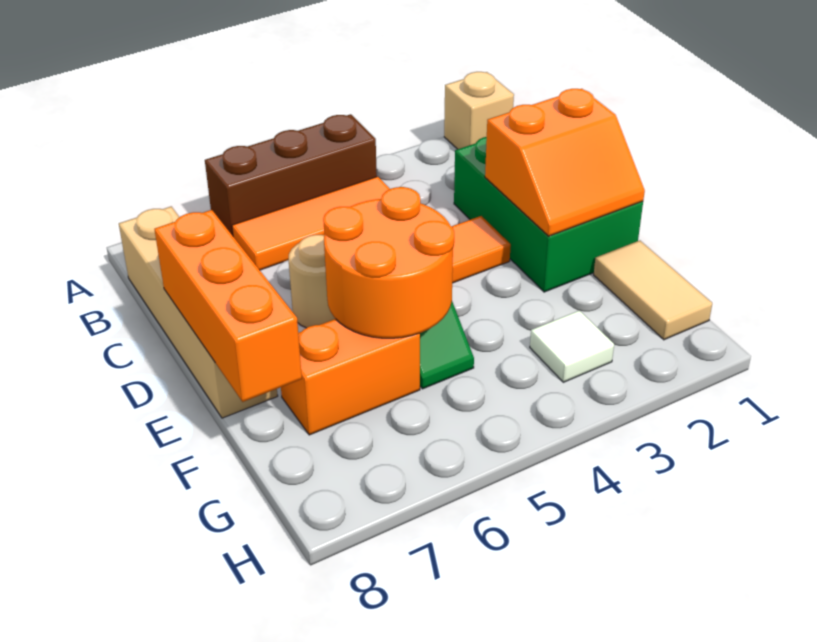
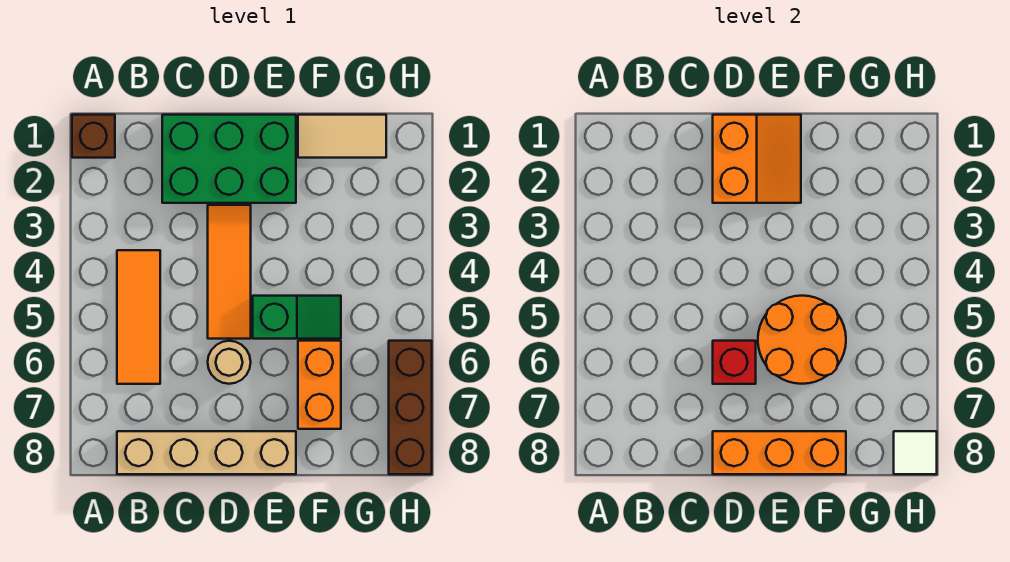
tan 1x1 brick [444,72,514,149] -> brown 1x1 brick [72,115,115,158]
brown 1x3 brick [205,114,377,236] -> brown 1x3 brick moved to [389,341,432,474]
none -> red 1x1 brick [713,341,756,384]
white 1x1 tile [530,311,614,382] -> white 1x1 tile moved to [894,431,937,474]

